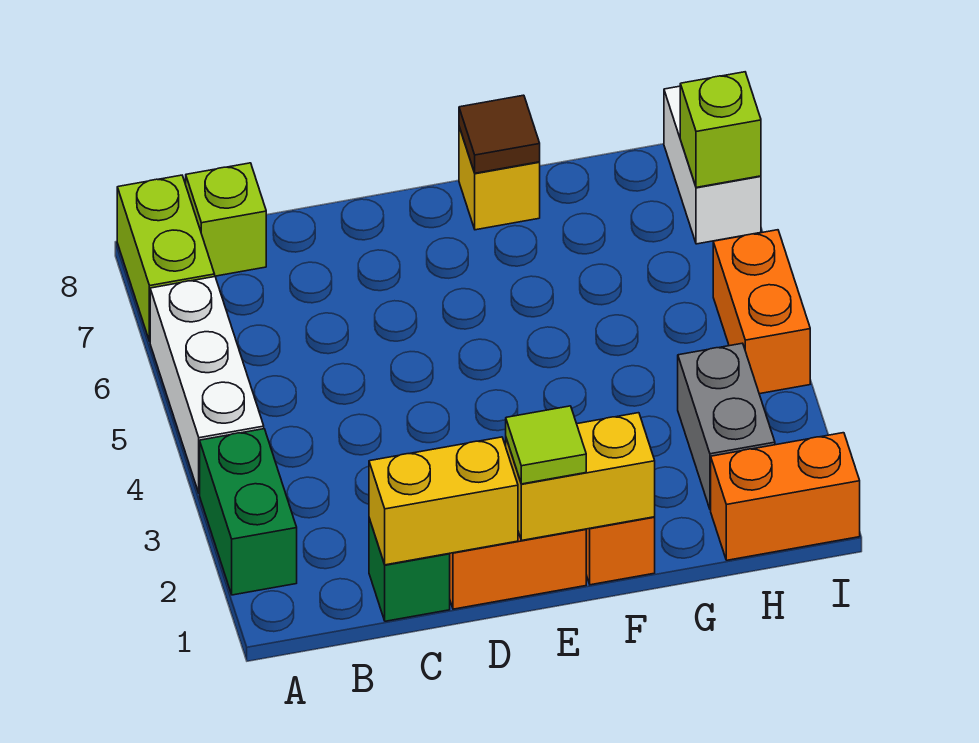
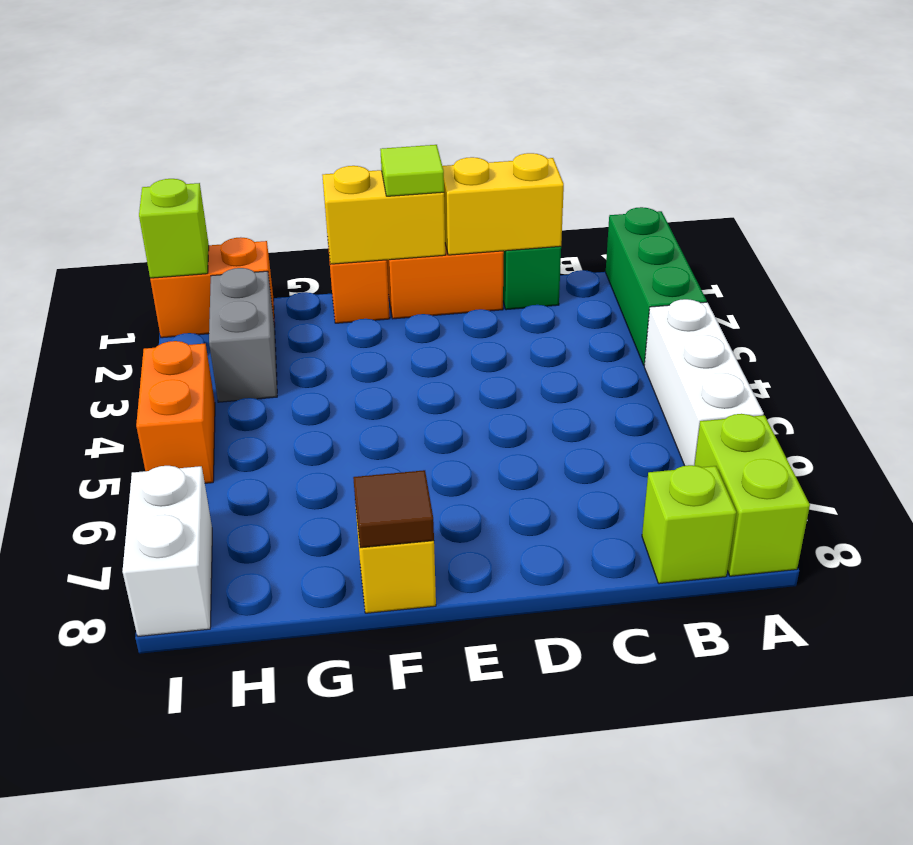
green 1x2 brick [200,429,297,595] -> green 1x3 brick [606,207,707,365]
lime 1x1 brick [680,72,761,187] -> lime 1x1 brick moved to [139,179,209,278]

